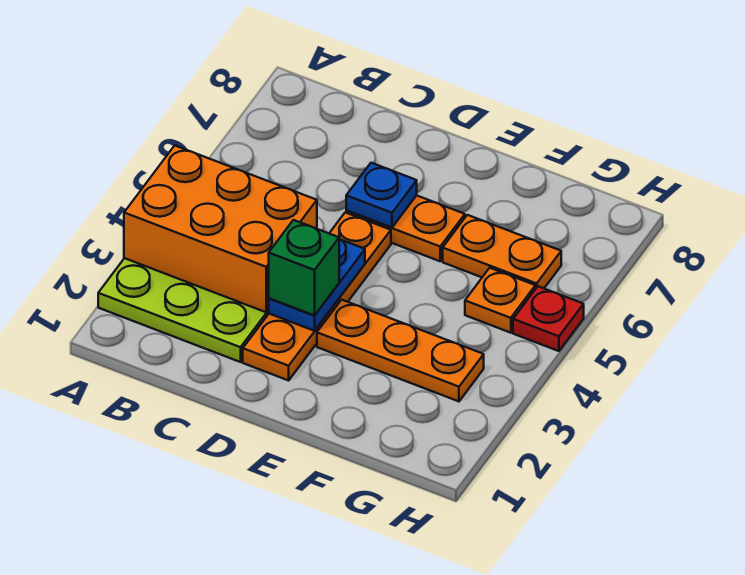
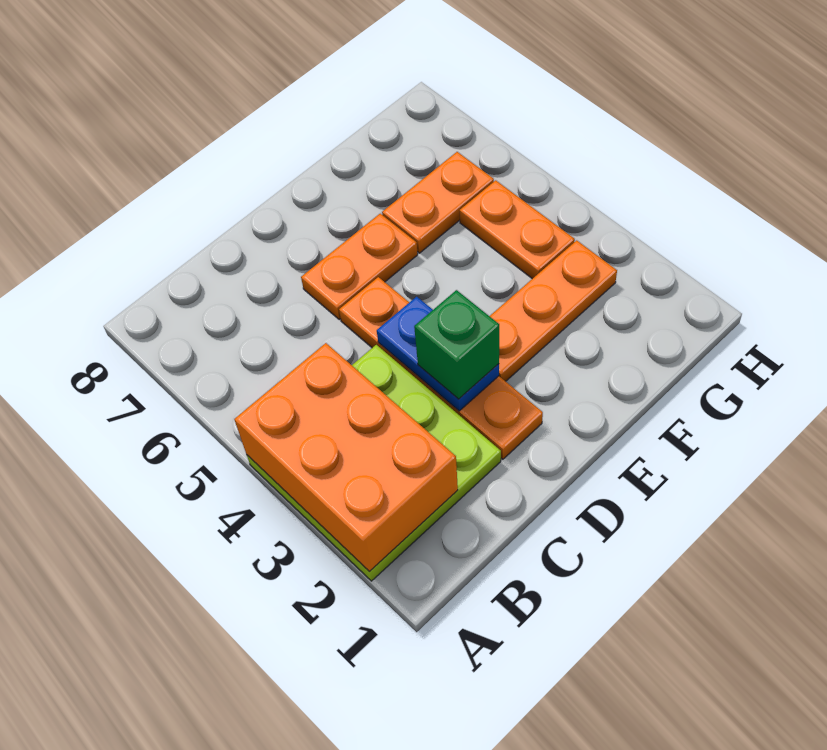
orange 2x3 brick [124,146,317,312] -> orange 2x3 brick turned to [234,343,458,572]
blue 1x1 plate [346,163,417,228] -> none
orange 1x1 plate [465,268,535,333] -> orange 1x2 plate [459,180,575,279]
red 1x1 plate [513,286,584,351] -> none

